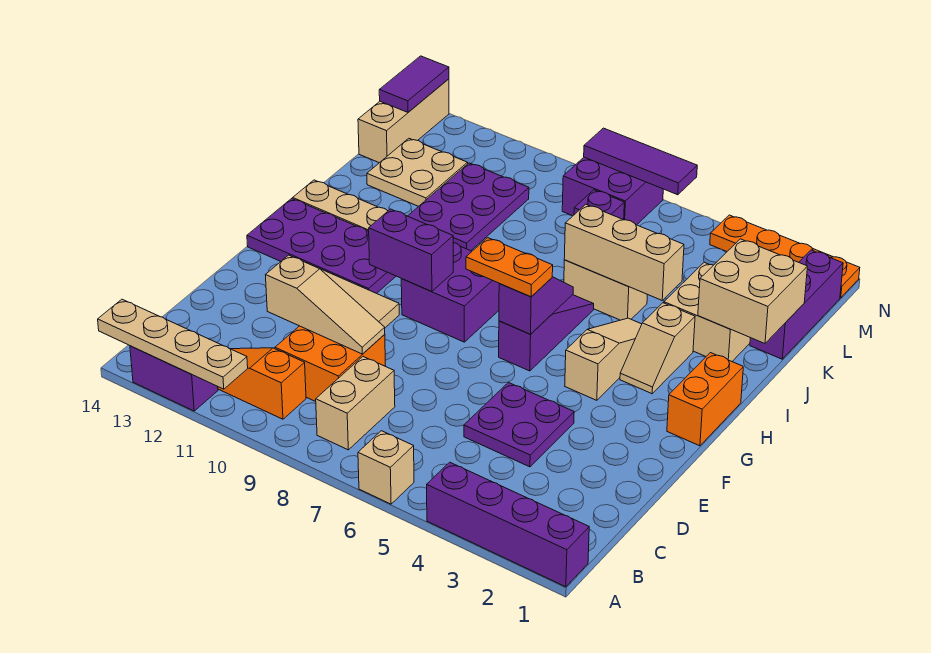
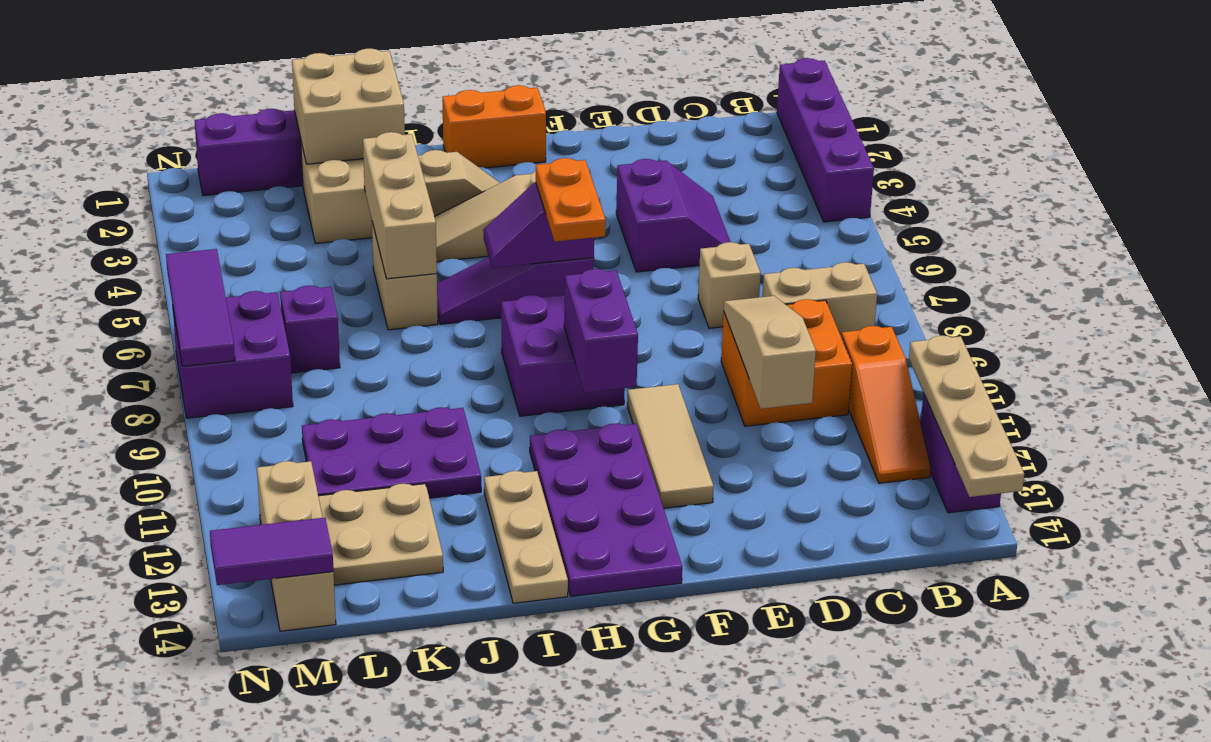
tan 1x1 brick [358,431,414,504] -> tan 1x1 brick moved to [698,242,761,328]
purple 2x2 plate [464,383,574,467] -> purple 2x2 slope [616,159,730,272]
tan 1x3 brick [358,79,449,163] -> tan 1x3 brick turned to [257,461,336,631]
orange 1x4 plate [710,215,860,298] -> none

